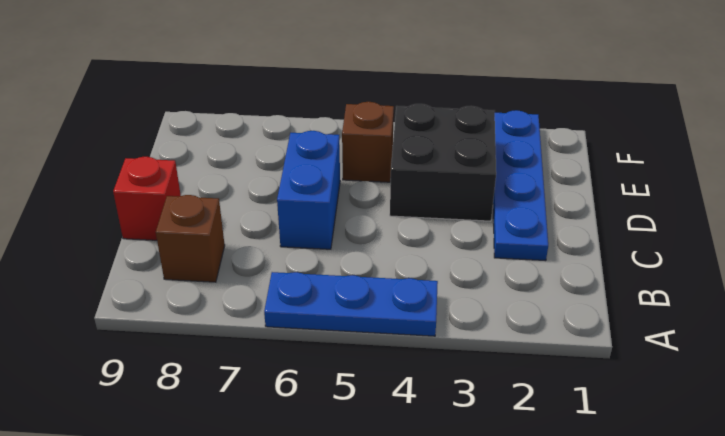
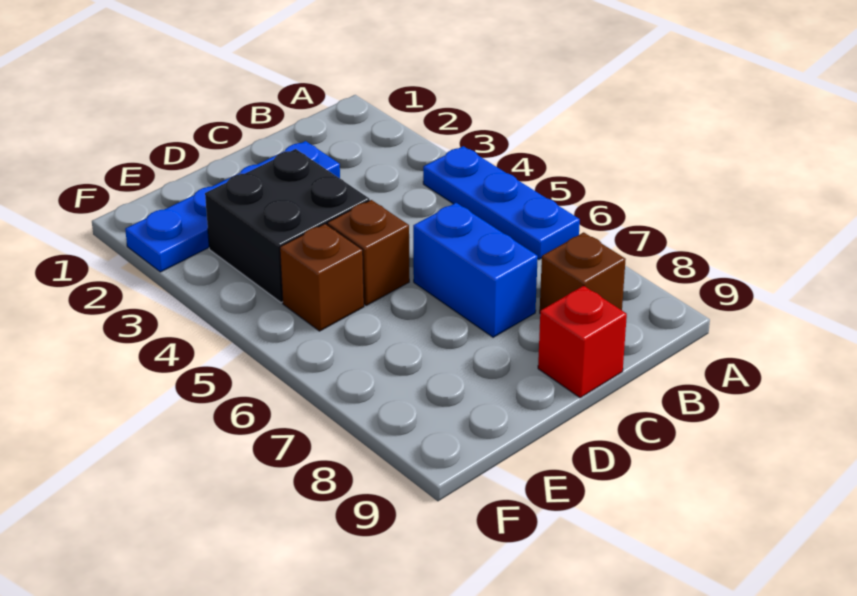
blue 1x2 brick [277,131,340,249] -> blue 1x2 brick turned to [413,203,538,337]
none -> brown 1x1 brick [327,200,409,305]

